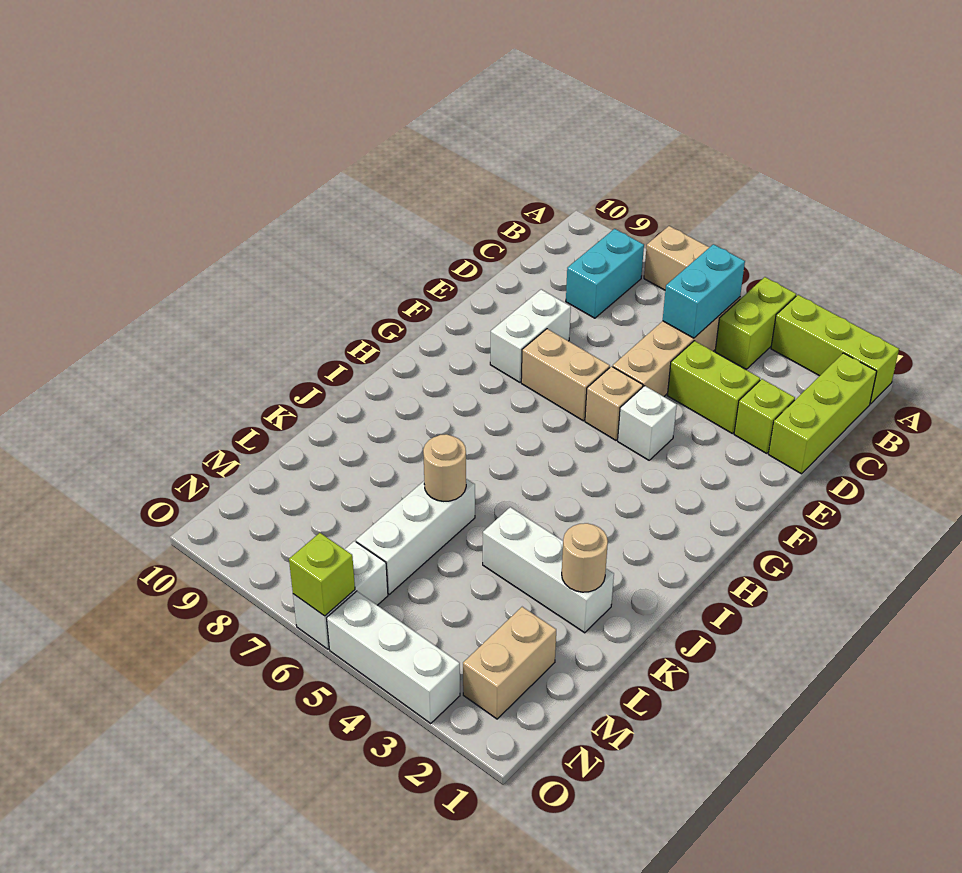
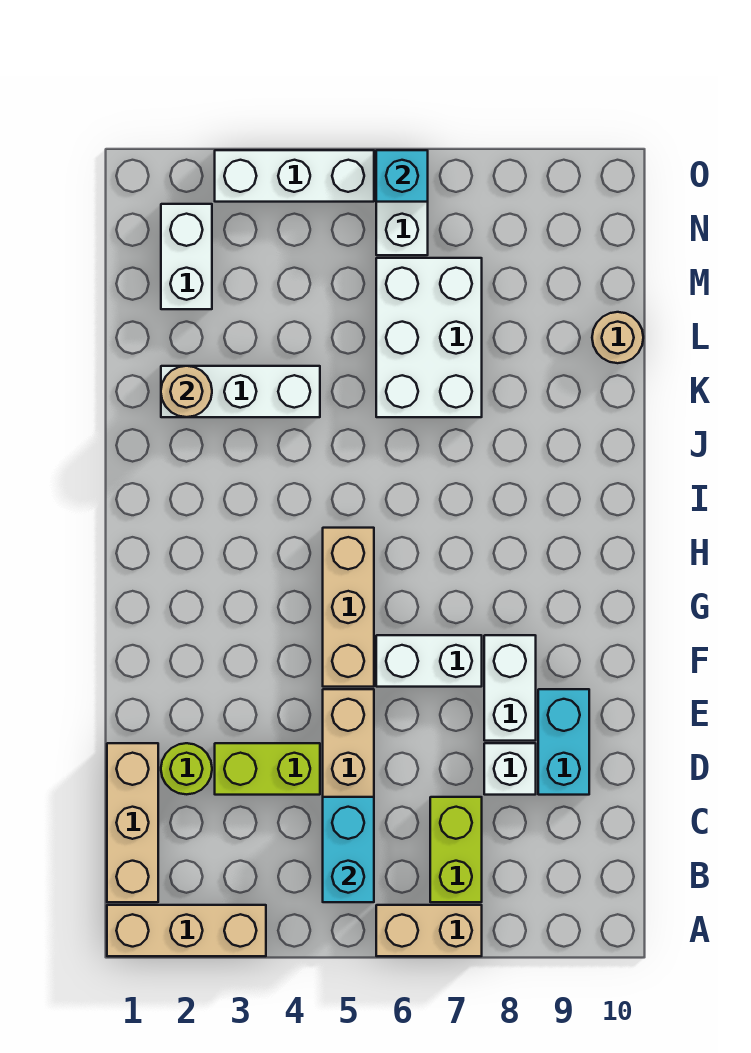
lime 1x3 brick [771,295,899,404] -> tan 1x3 brick [107,905,266,956]
lime 1x2 brick [715,277,796,369] -> lime 1x2 brick moved to [430,797,482,902]
lime 1x3 brick [768,353,877,474] -> tan 1x3 brick [107,743,158,902]
cyan 1x2 brick [566,229,644,318] -> cyan 1x2 brick moved to [538,689,589,795]
lime 1x1 brick [734,379,795,453] -> lime 1x1 round brick [161,743,212,794]
white 1x1 brick [618,386,677,460] -> white 1x1 brick moved to [484,743,536,795]
tan 1x1 brick [585,366,643,440] -> tan 1x3 brick [323,528,374,687]
tan 1x2 brick [521,329,610,421] -> white 1x2 brick [376,635,482,687]
white 1x3 brick [356,479,475,594] -> white 2x3 brick [376,258,482,417]
tan 1x1 round brick [423,434,466,501] -> tan 1x1 round brick moved to [592,312,643,363]
tan 1x2 brick [463,607,556,719] -> white 1x2 brick [161,204,212,309]
lime 1x1 brick [289,533,355,616] -> cyan 1x1 brick [376,150,428,202]

